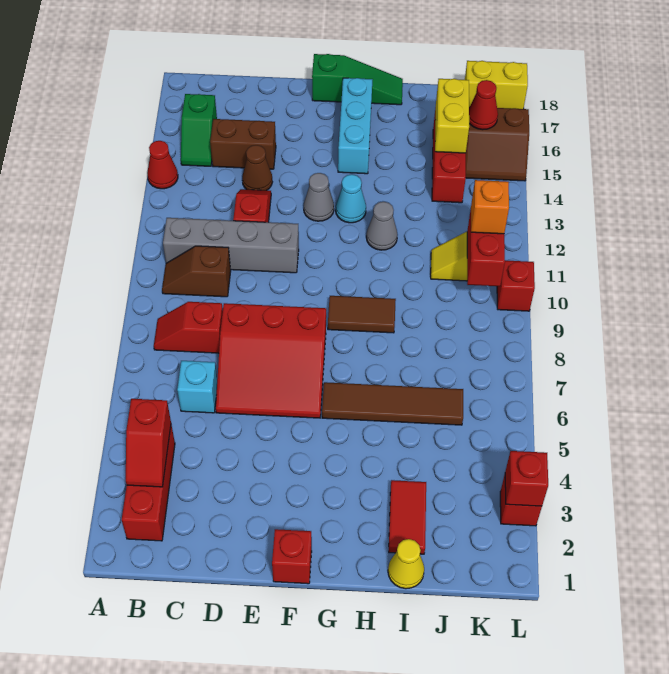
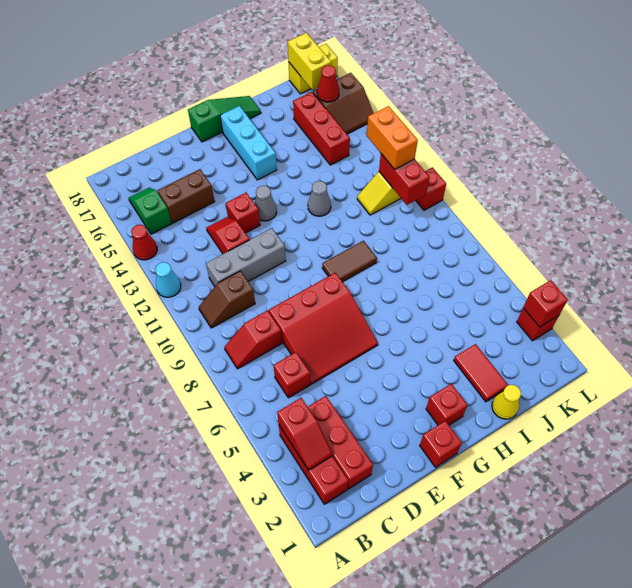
grey 1x4 brick [163,218,299,273] -> grey 1x3 brick [206,228,286,286]
green 1x2 slope [181,94,217,166] -> green 1x2 slope turned to [129,188,172,234]
none -> red 1x3 brick [308,396,373,489]
cyan 1x1 brick [177,361,217,413] -> red 1x1 brick [274,352,310,398]
brown 1x1 cone [242,145,272,190] -> none
none -> red 1x1 brick [226,193,260,233]
none -> red 1x1 brick [426,384,467,425]
brown 1x4 tile [322,382,463,425] -> none
cyan 1x1 cone [336,174,366,223] -> cyan 1x1 cone moved to [155,262,181,297]
yellow 1x2 brick [435,79,469,153] -> yellow 1x2 brick moved to [288,33,331,90]
orange 1x1 brick [471,180,509,234] -> orange 1x2 brick [367,106,418,169]

